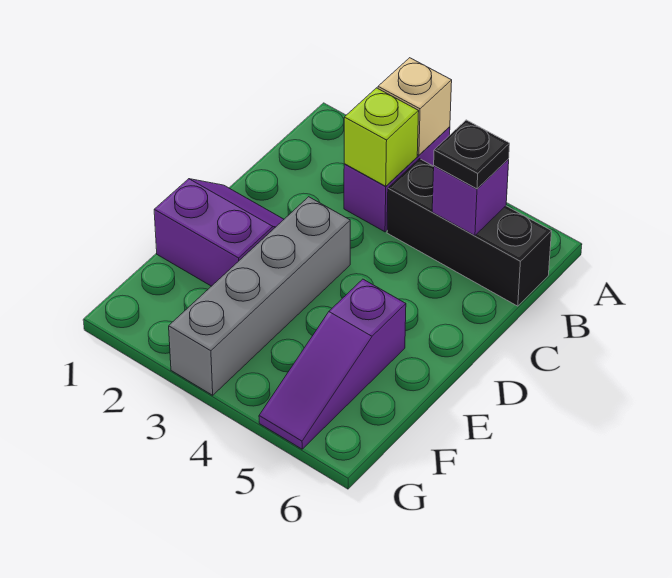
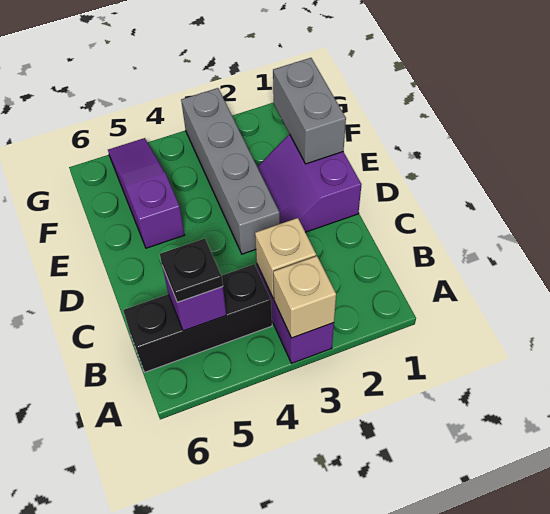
lime 1x1 brick [344,88,419,186] -> tan 1x1 brick [255,218,316,299]
purple 2x2 slope [154,179,284,286] -> purple 2x2 slope turned to [257,135,361,232]
none -> grey 1x2 brick [273,58,346,164]

